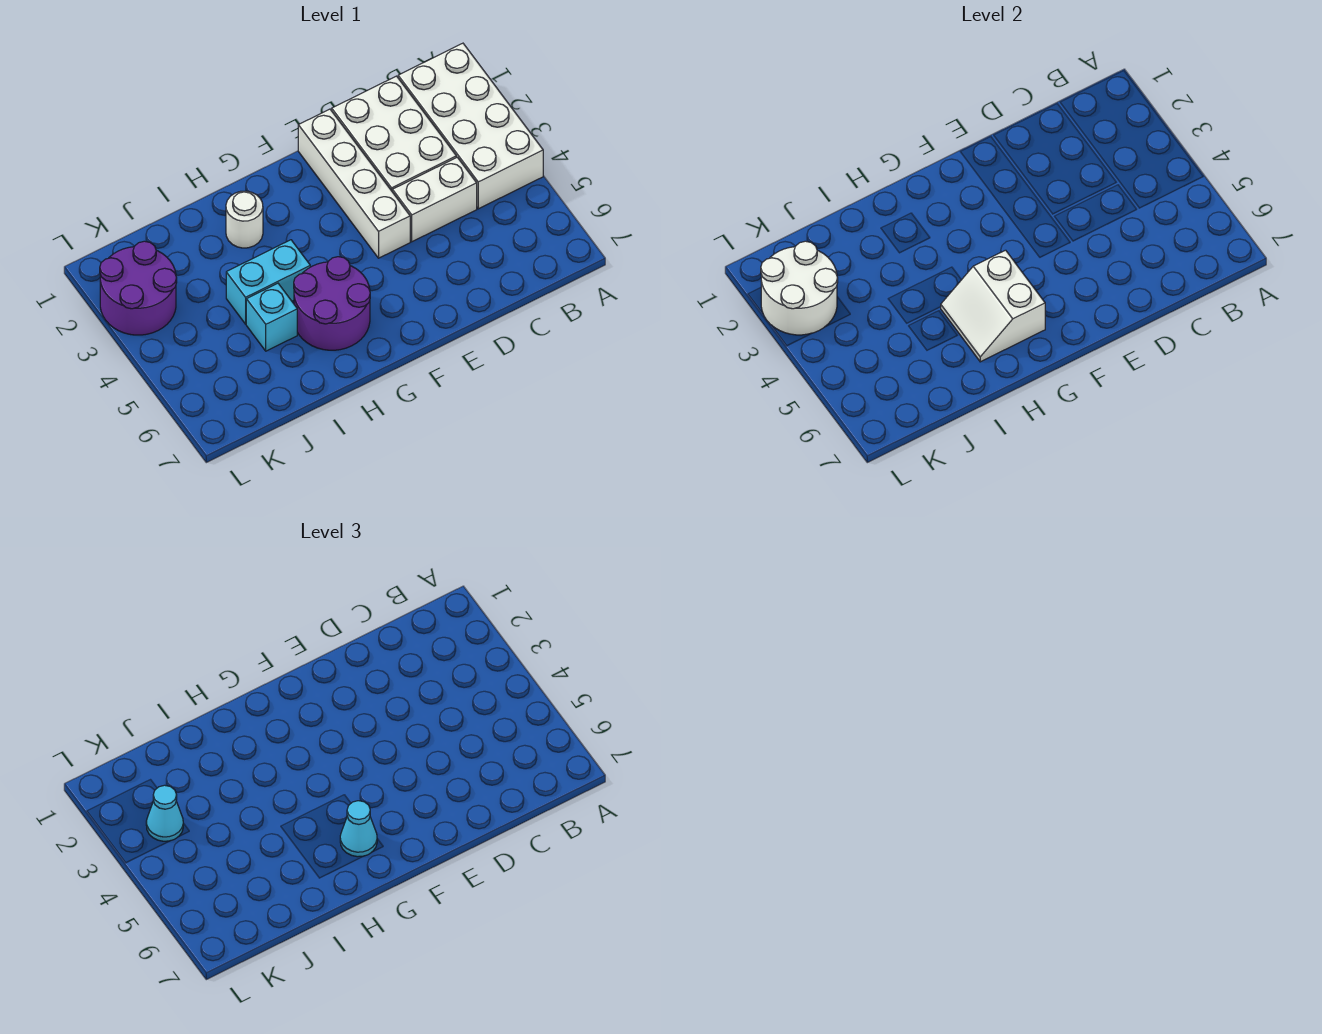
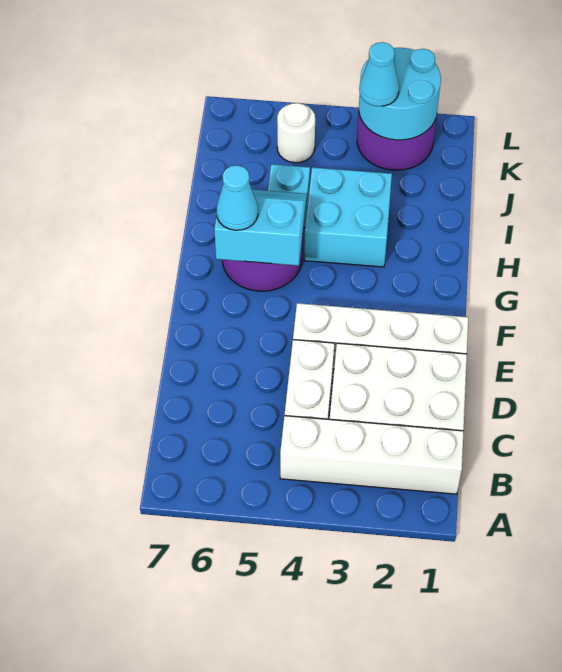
white 2x4 brick [398,43,543,209] -> white 1x4 brick [280,416,464,494]
white 2x2 slope [941,250,1045,362] -> cyan 2x2 slope [214,190,306,266]
white 1x1 round brick [226,191,263,248] -> white 1x1 round brick moved to [277,103,315,163]
cyan 1x2 brick [226,240,310,324] -> cyan 2x2 brick [304,167,392,267]
white 2x2 round brick [761,241,838,335] -> cyan 2x2 round brick [359,48,441,140]

